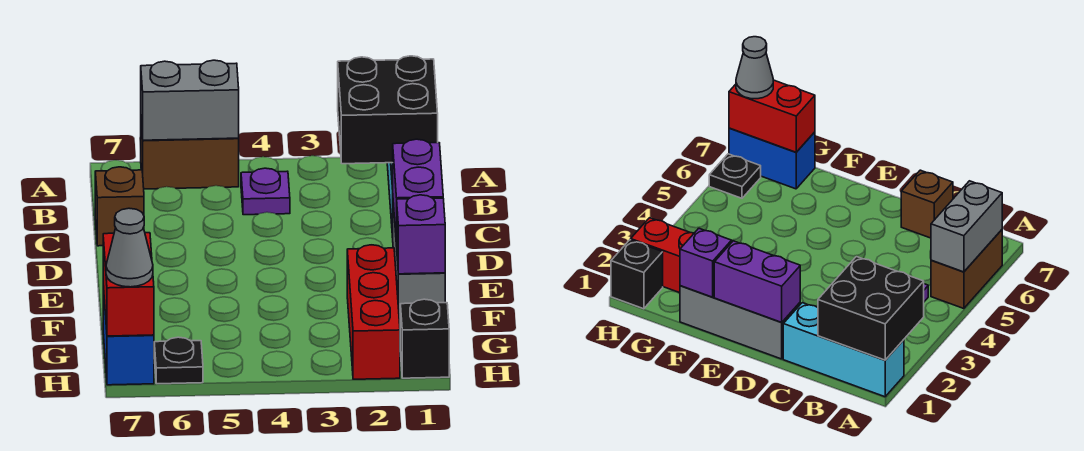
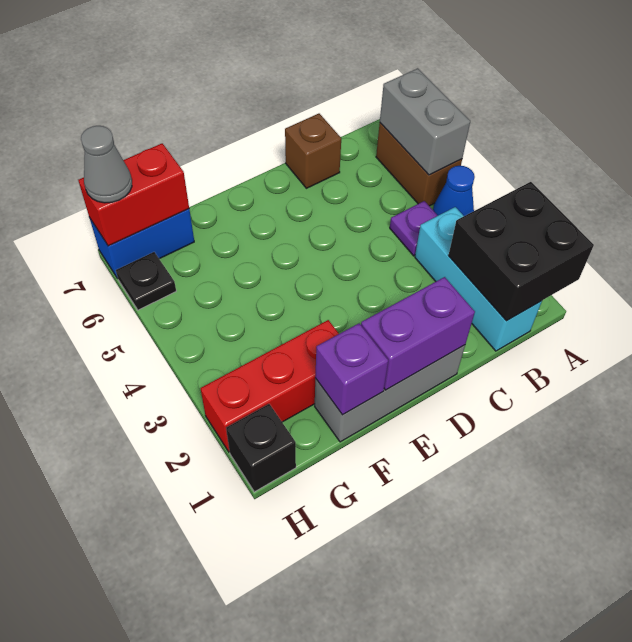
cyan 1x3 brick [783,303,904,397] -> cyan 1x3 brick turned to [415,207,542,351]
none -> blue 1x1 cone [433,166,475,216]

